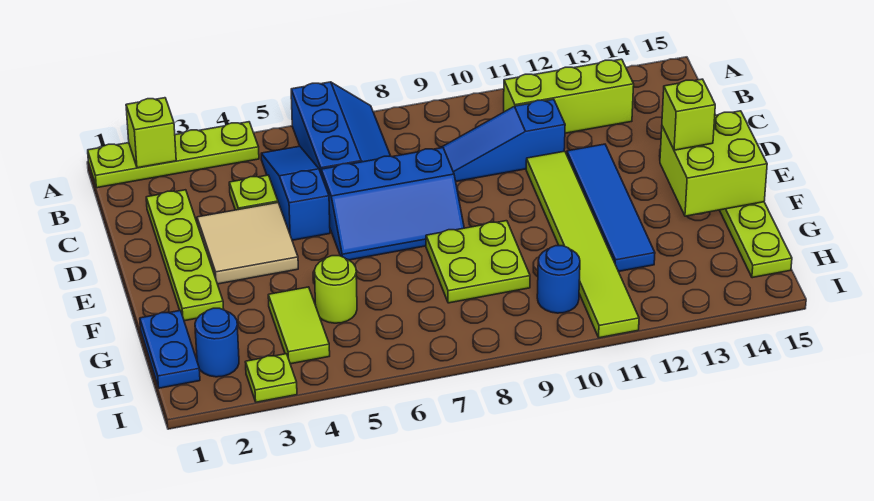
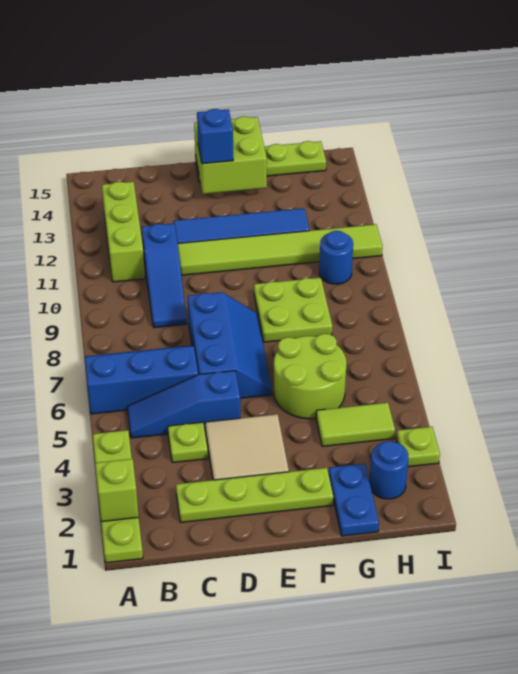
lime 1x1 brick [662,79,715,150] -> blue 1x1 brick [197,109,233,164]
blue 1x2 plate [140,311,200,388] -> blue 1x2 plate turned to [329,464,379,536]
lime 1x1 round brick [315,256,357,323] -> lime 2x2 round brick [274,334,347,419]

